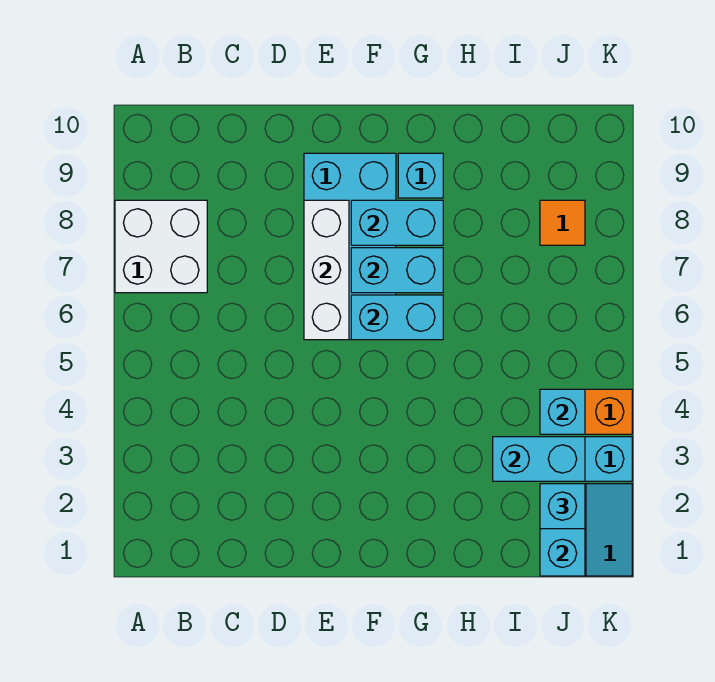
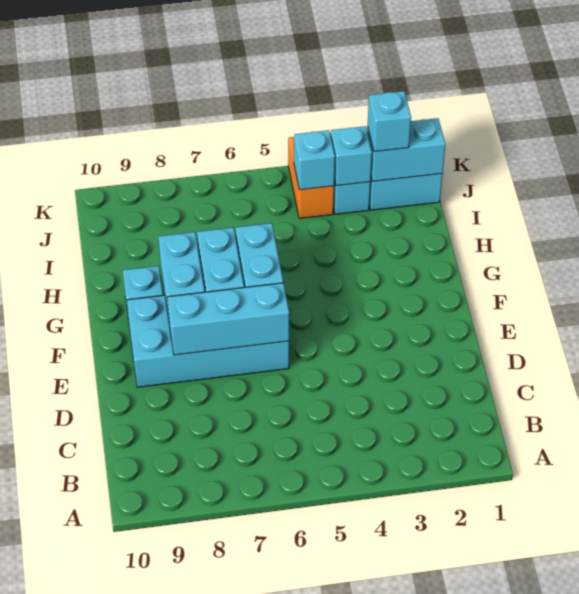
white 2x2 brick [115,200,207,293] -> none
white 1x3 brick [304,200,349,340] -> cyan 1x3 brick [167,283,289,355]
cyan 1x2 brick [493,437,585,481] -> cyan 1x1 brick [331,126,372,186]
orange 1x1 tile [540,200,585,245] -> none

